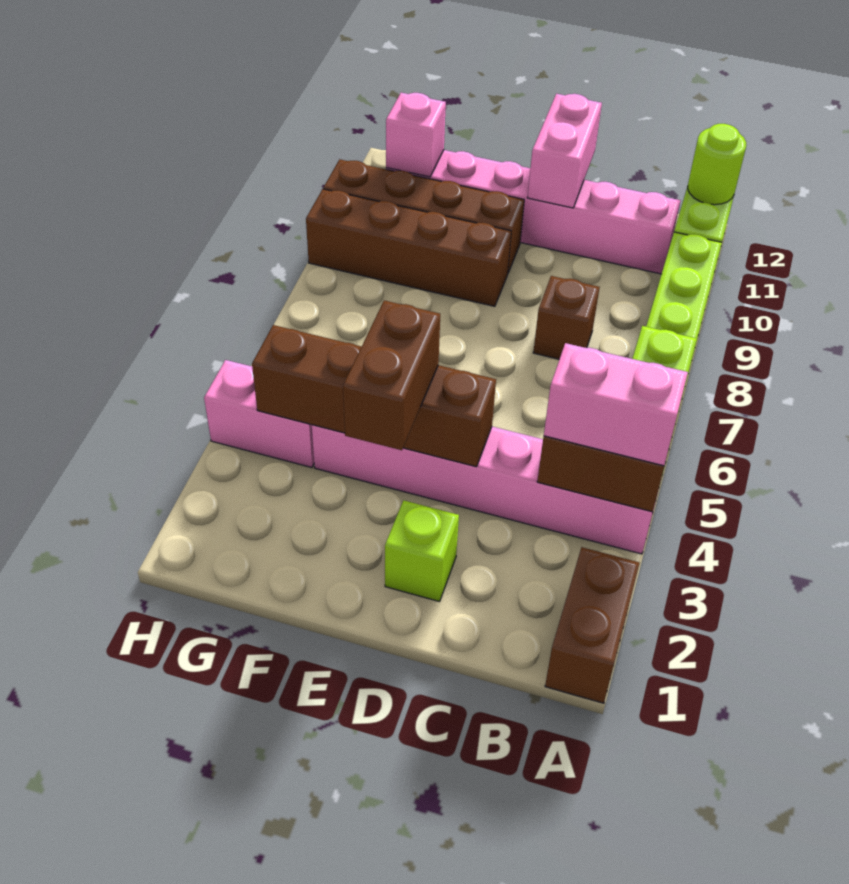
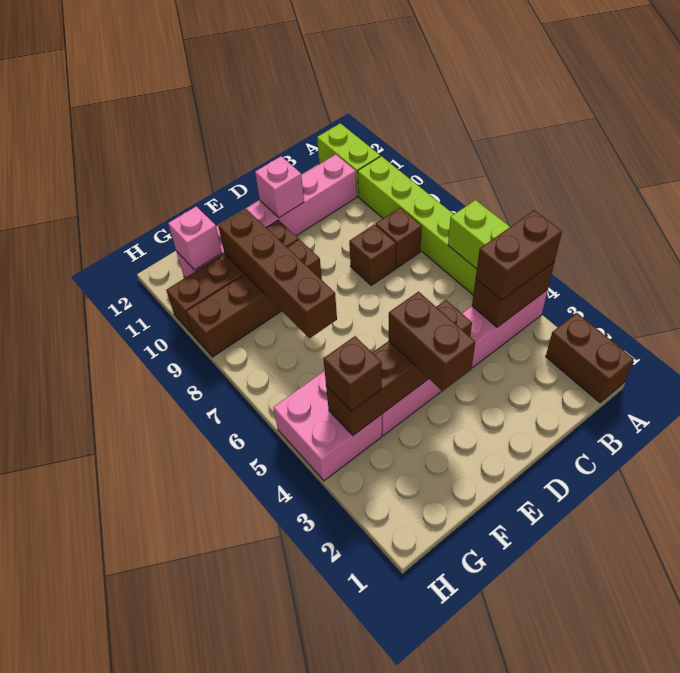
pink 1x2 brick [544,343,688,466] -> brown 1x2 brick [476,210,562,300]
lime 1x1 round brick [688,124,746,205] -> none
none -> brown 1x1 brick [376,208,422,268]
lime 1x1 brick [385,500,459,602] -> none
pink 1x2 brick [527,94,602,208] -> pink 1x1 brick [255,156,304,218]
none -> brown 1x4 brick [218,209,337,338]
pink 1x2 brick [204,360,314,468] -> pink 2x2 brick [273,371,382,481]
none -> brown 1x1 brick [323,336,382,411]

